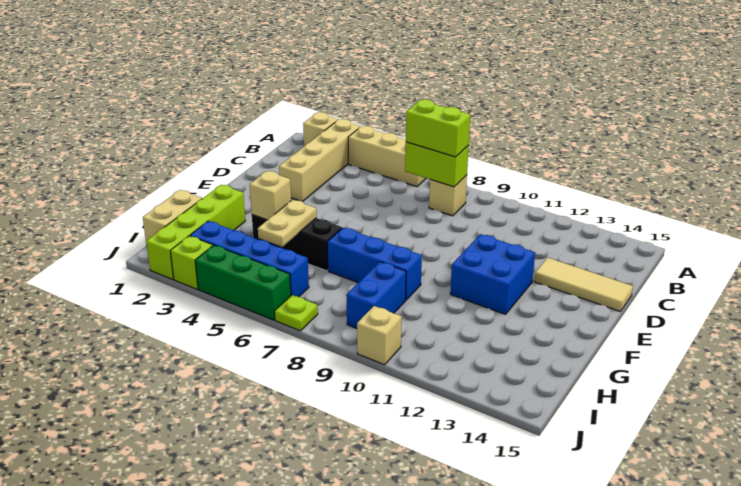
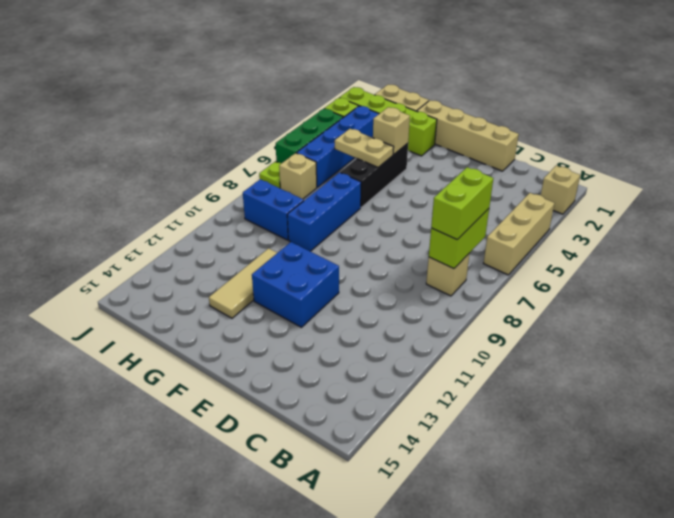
tan 1x4 brick [279,119,361,202] -> tan 1x4 brick moved to [417,100,519,171]
tan 1x3 tile [534,258,633,311] -> tan 1x3 tile moved to [209,248,277,318]
tan 1x1 brick [357,306,402,365] -> tan 1x1 brick moved to [279,153,317,199]

